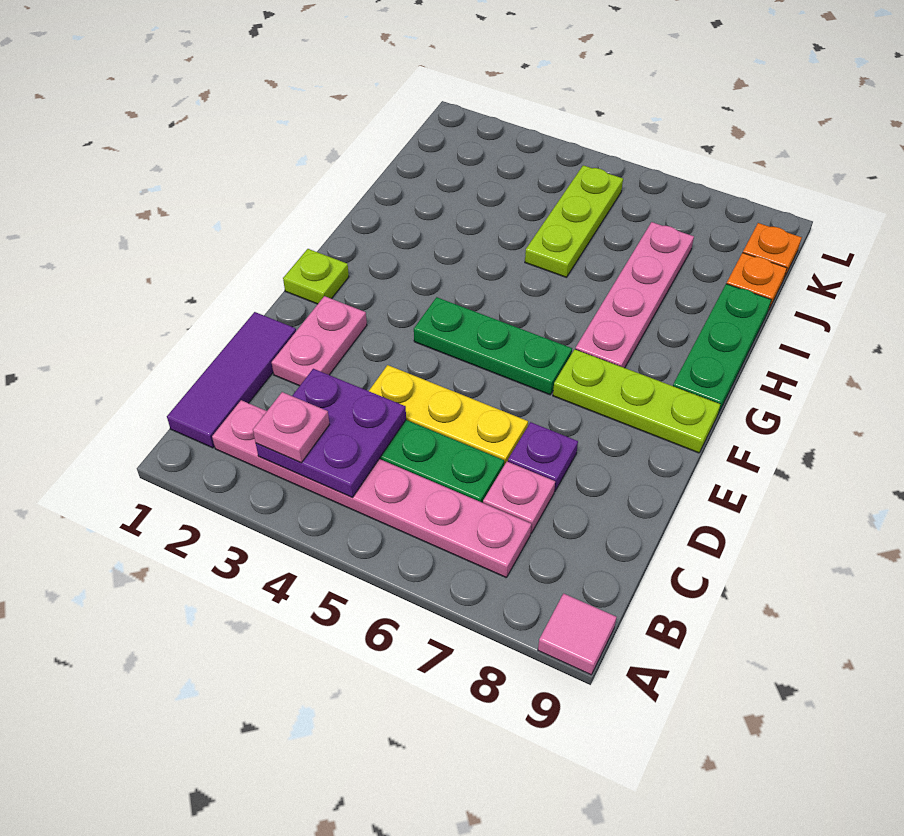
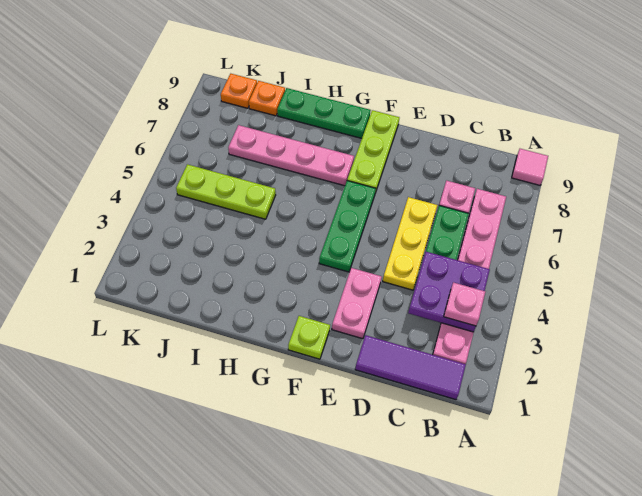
pink 1x2 plate [272,296,367,386] -> pink 1x2 plate turned to [332,268,382,339]
purple 1x1 plate [508,422,578,492] -> none

